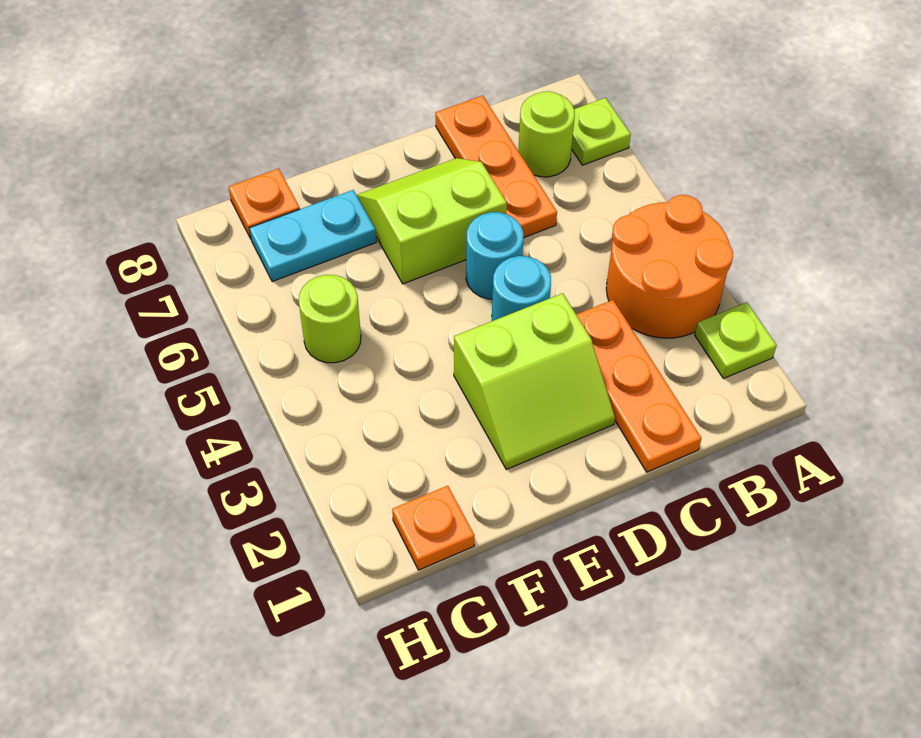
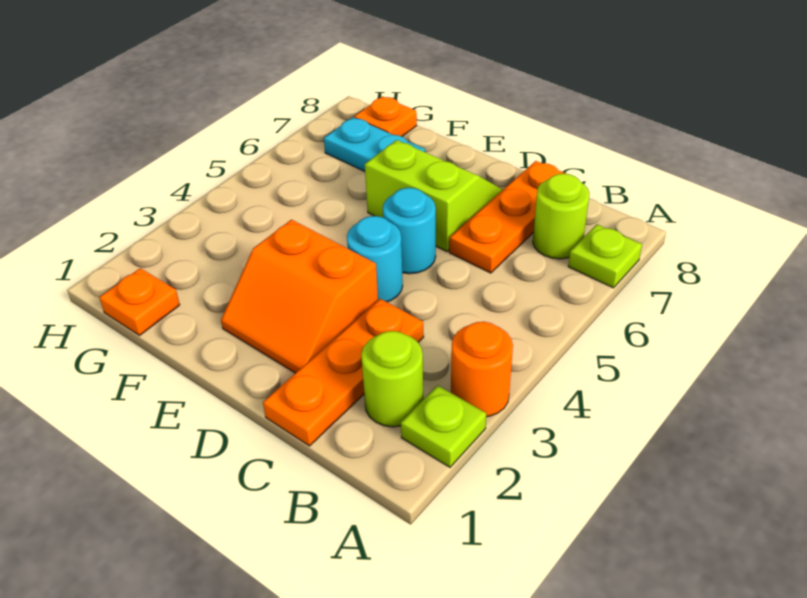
orange 2x2 round brick [606,195,733,338] -> orange 1x1 round brick [451,322,513,417]
lime 2x2 slope [454,293,615,469] -> orange 2x2 slope [221,220,378,373]
lime 1x1 round brick [299,275,361,363] -> lime 1x1 round brick moved to [361,331,423,427]

